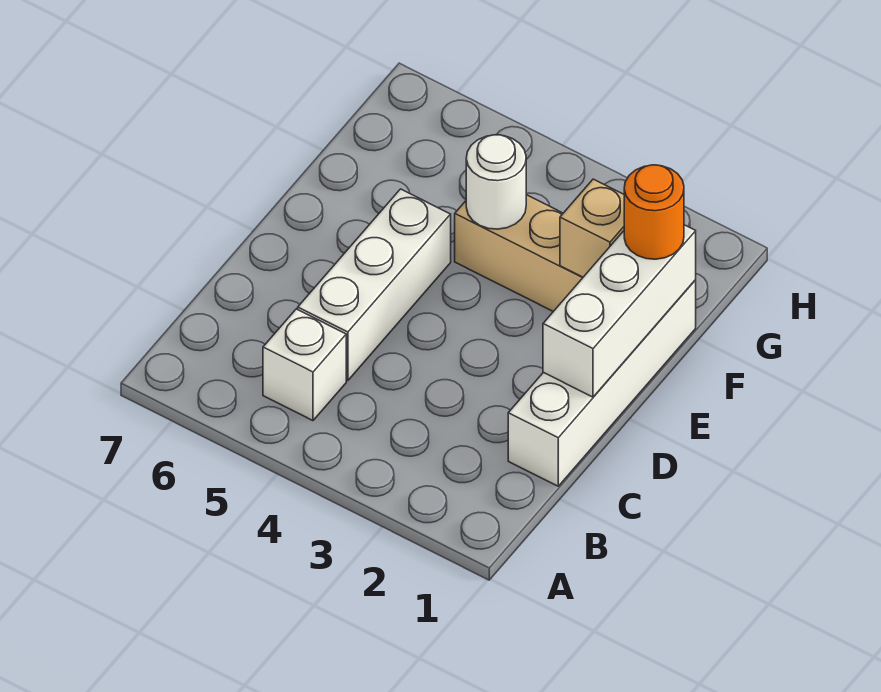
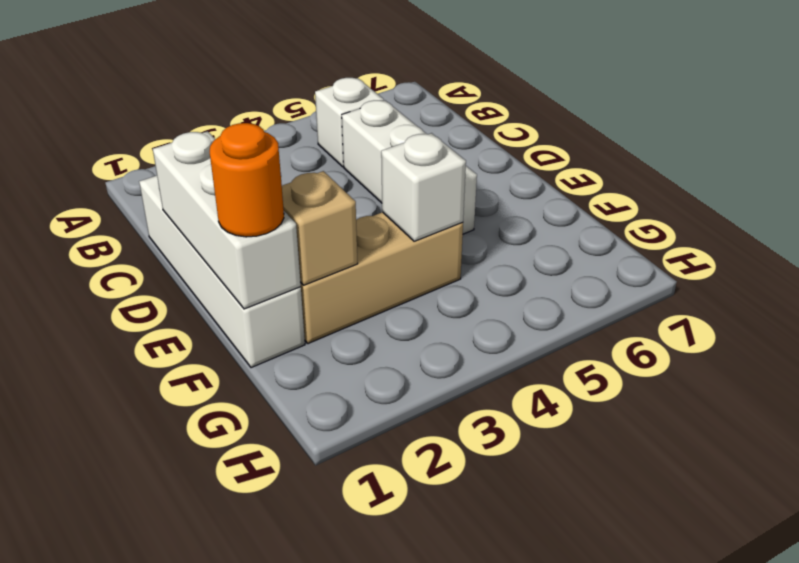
white 1x1 round brick [466,135,526,229] -> white 1x1 brick [381,133,466,241]

